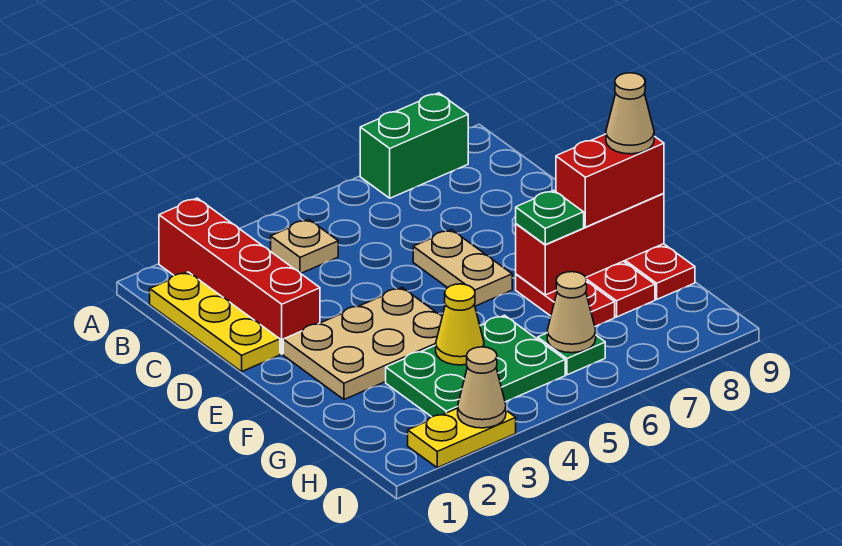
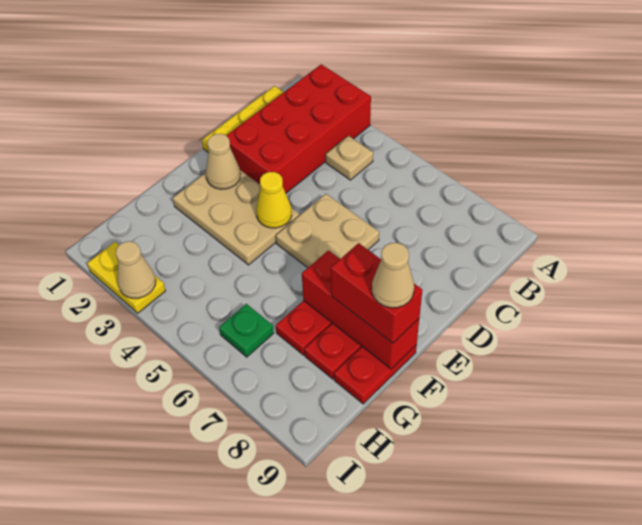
red 1x4 brick [159,198,320,354] -> red 2x4 brick [226,64,371,193]
green 1x2 brick [360,93,468,198] -> none
tan 1x2 plate [413,230,512,306] -> tan 2x2 plate [276,194,379,268]
green 1x1 plate [516,190,584,245] -> none
green 2x3 plate [386,315,565,417] -> none
yellow 1x1 cone [436,284,484,365] -> yellow 1x1 cone moved to [256,172,292,228]
tan 1x1 cone [547,272,596,353] -> tan 1x1 cone moved to [206,134,241,189]

